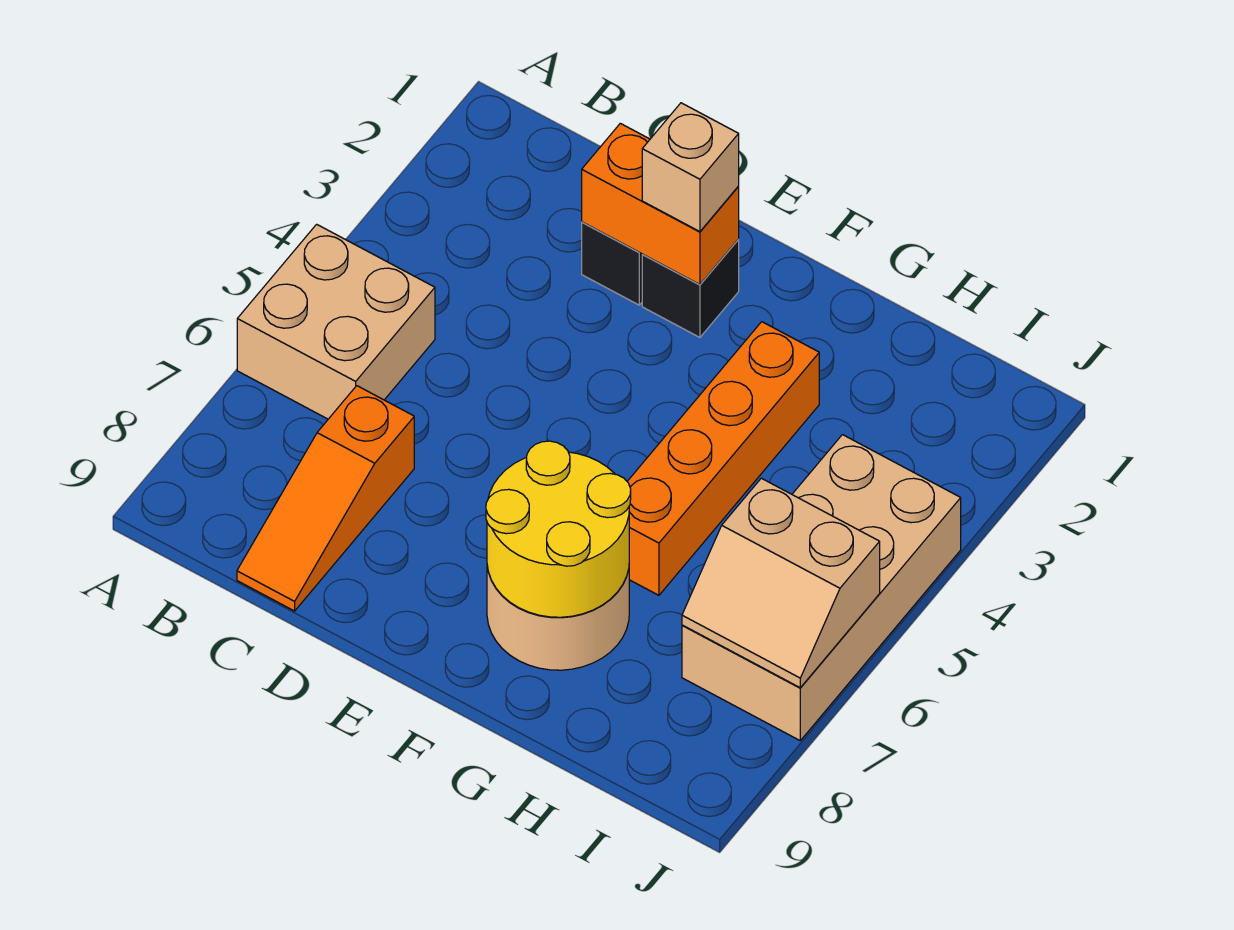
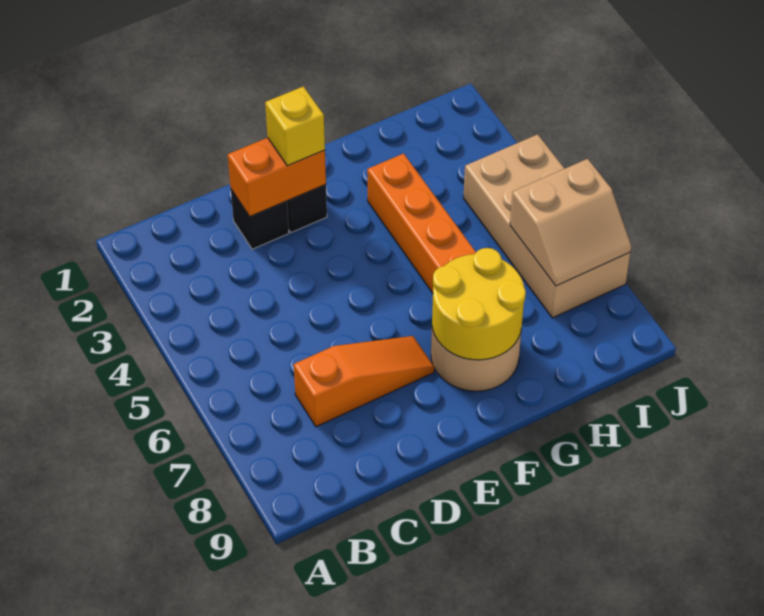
tan 2x2 brick [237,224,435,419] -> none
orange 1x3 slope [237,386,414,611] -> orange 1x3 slope turned to [294,336,434,427]
tan 1x1 brick [642,103,739,232] -> yellow 1x1 brick [265,86,325,166]

